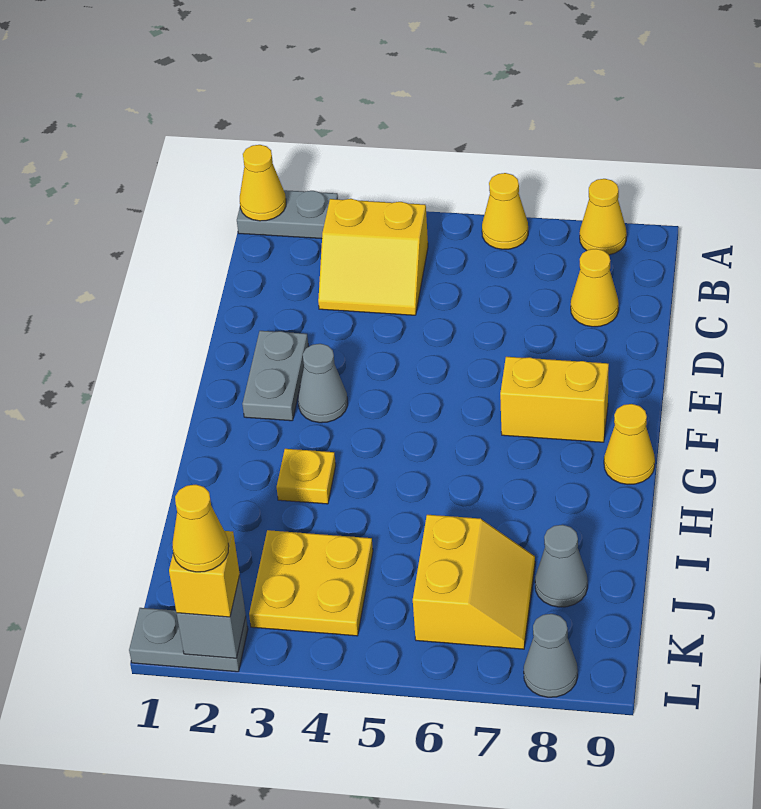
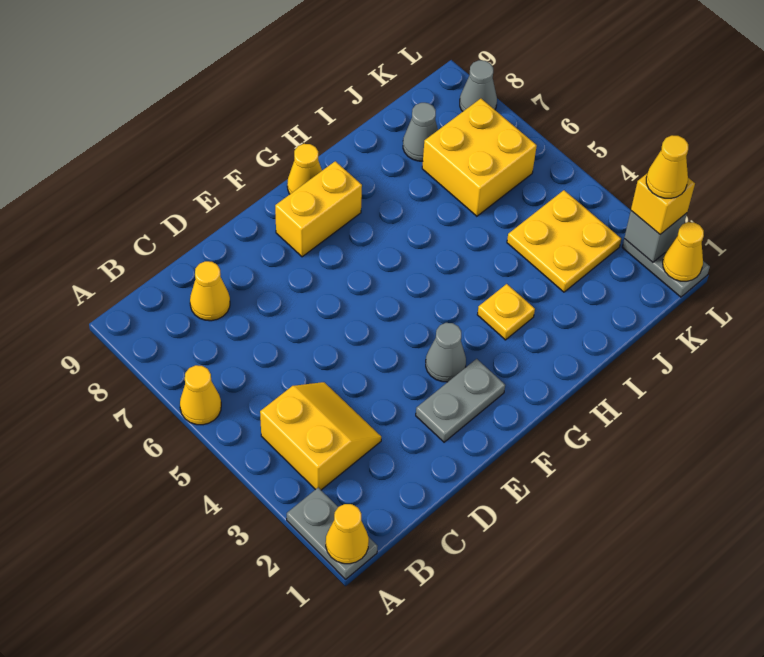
yellow 1x1 cone [580,179,627,255] -> yellow 1x1 cone moved to [663,222,704,281]
yellow 1x2 brick [500,357,609,442] -> yellow 1x2 brick turned to [275,161,362,257]
yellow 2x2 slope [413,515,535,649] -> yellow 2x2 brick [422,99,537,216]

